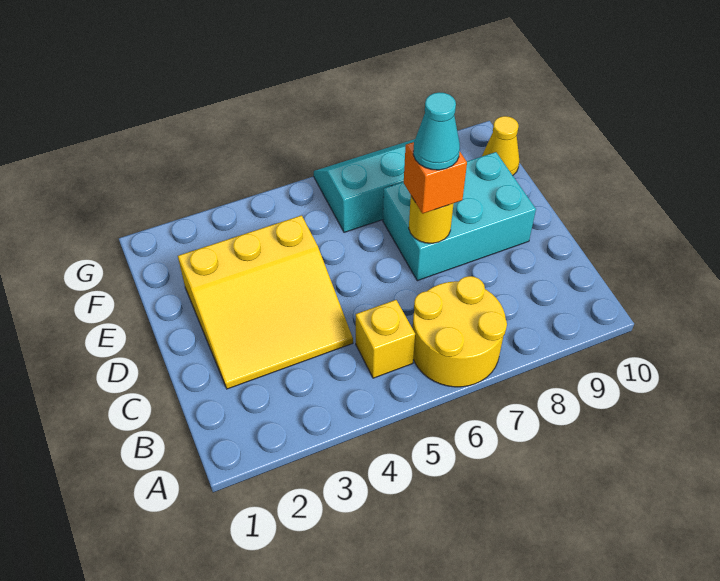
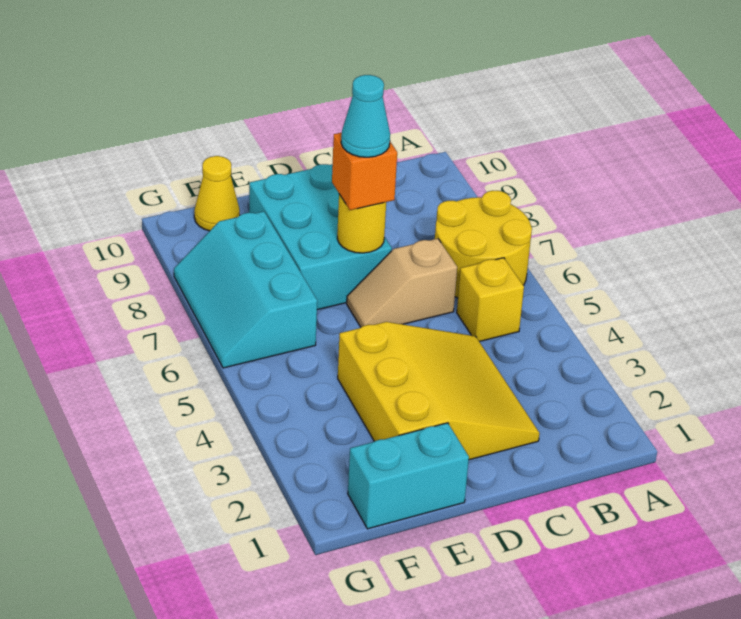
none -> tan 1x2 slope [347,239,457,327]
none -> cyan 1x2 brick [348,423,469,529]

